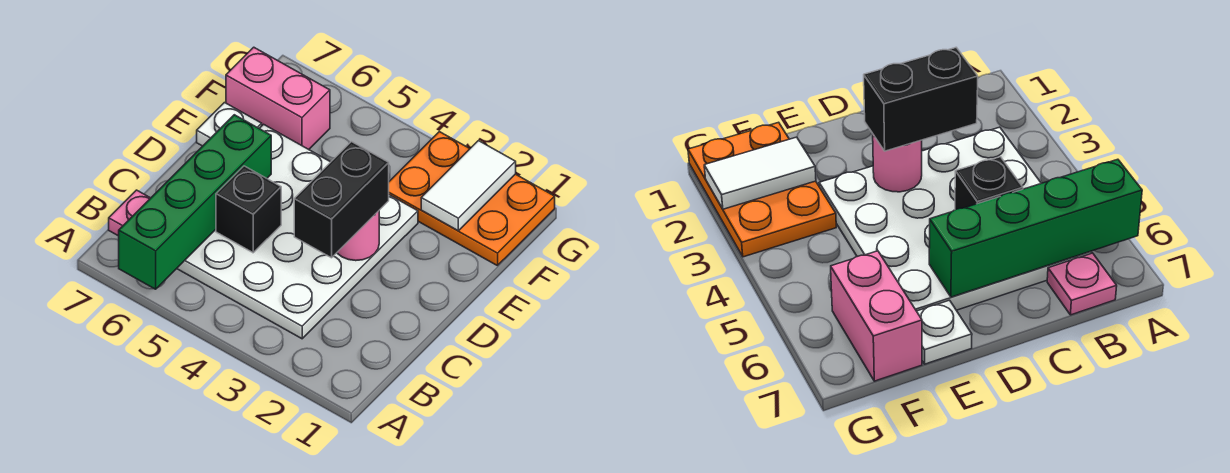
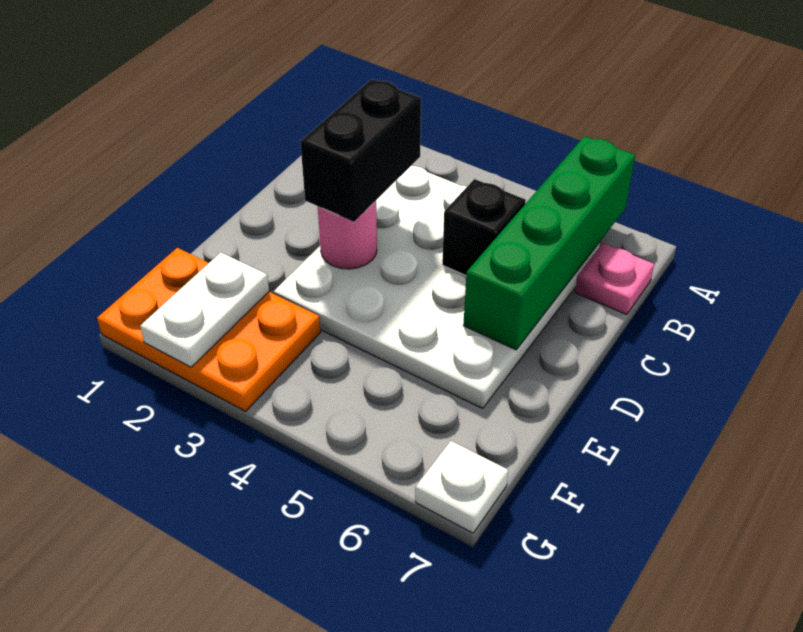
white 1x1 plate [197,103,262,146] -> white 1x1 plate moved to [415,441,508,533]
white 1x2 tile [421,141,516,231] -> white 1x2 plate [140,252,269,367]
pink 1x2 brick [226,47,330,149] -> none

